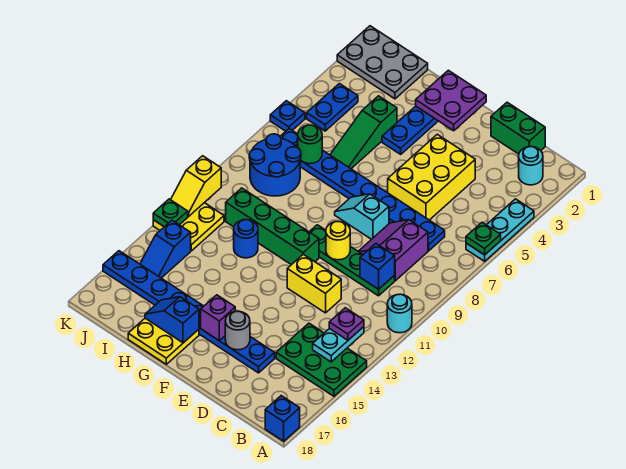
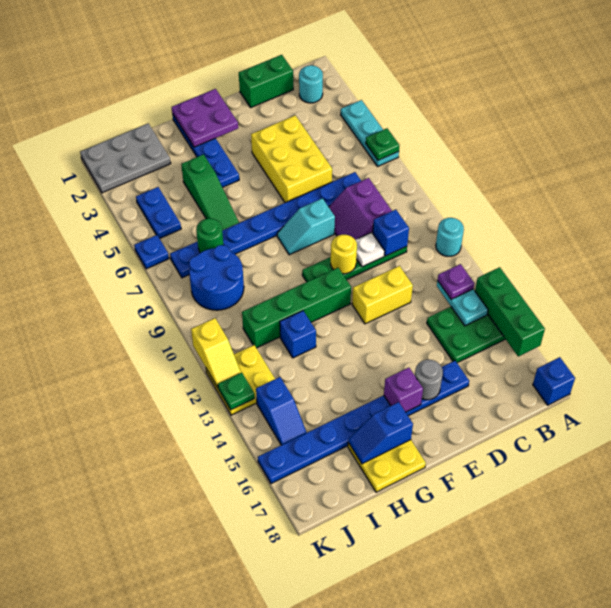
none -> green 1x3 brick [475,267,545,357]
none -> white 1x1 plate [356,232,385,267]
blue 1x1 round brick [234,220,258,258] -> blue 1x1 brick [280,311,316,358]

